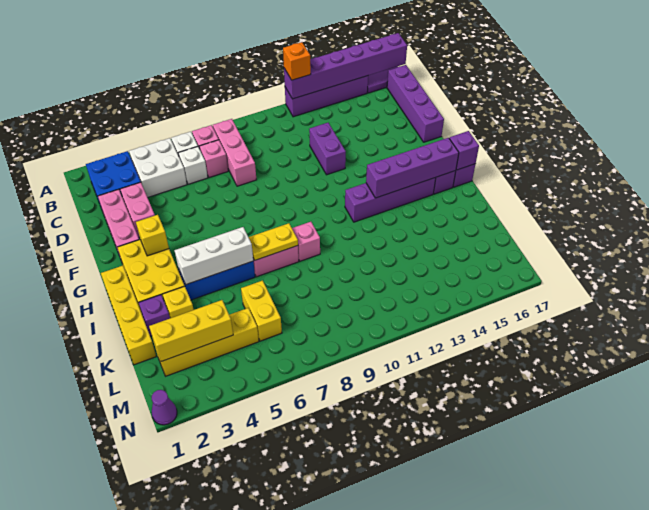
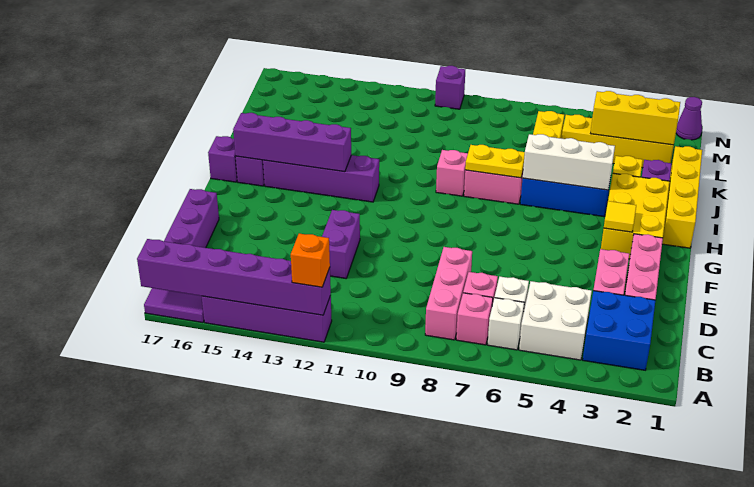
yellow 1x1 brick [136,215,169,256] -> yellow 1x1 tile [604,201,636,232]
purple 1x1 brick [449,131,479,170] -> purple 1x1 brick moved to [435,66,465,109]

